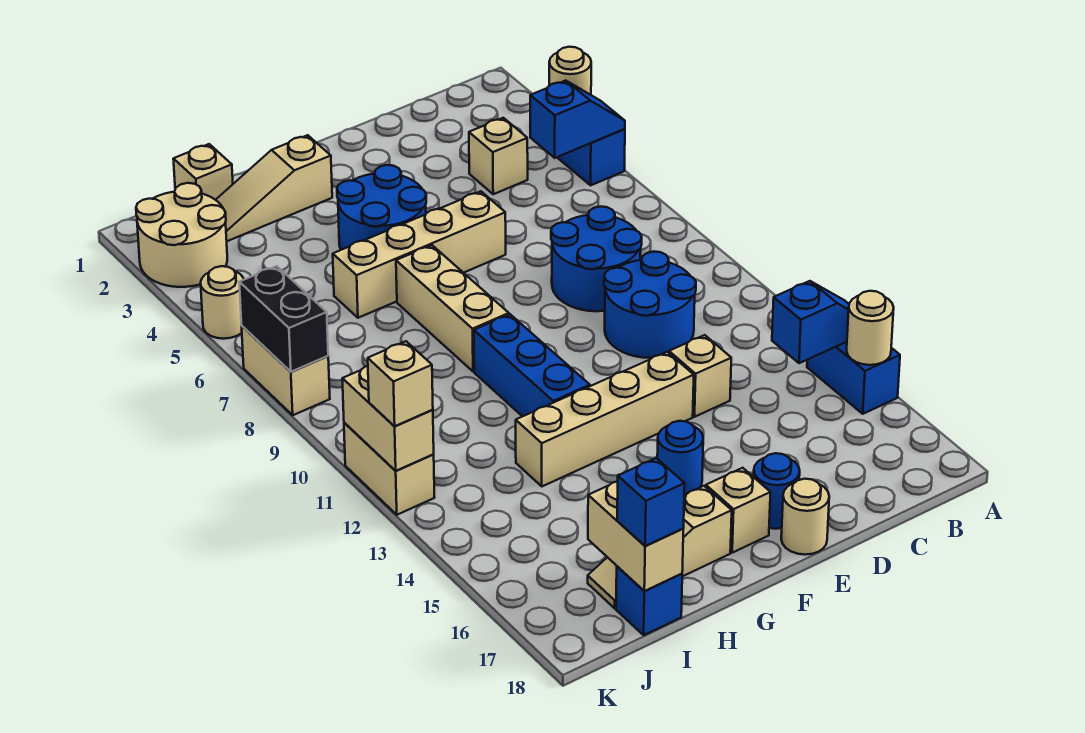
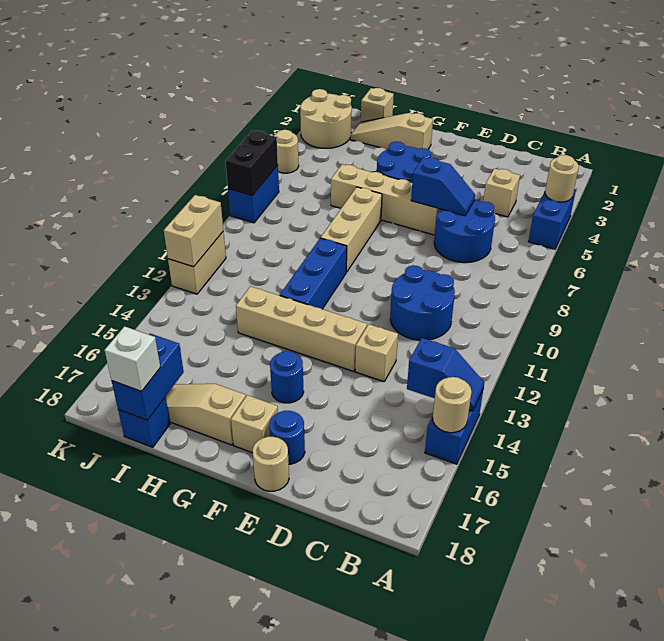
blue 1x2 slope [530,81,625,158] -> blue 1x2 slope moved to [411,157,475,216]
blue 2x2 round brick [551,206,642,311] -> blue 2x2 round brick moved to [434,200,495,263]
tan 1x2 brick [588,481,683,591] -> blue 1x2 brick [112,334,184,420]
blue 1x1 brick [617,458,685,546] -> white 1x1 brick [105,326,160,391]
tan 1x2 brick [242,326,330,415] -> blue 1x2 brick [228,165,279,223]
tan 1x1 brick [368,341,433,426] -> none

